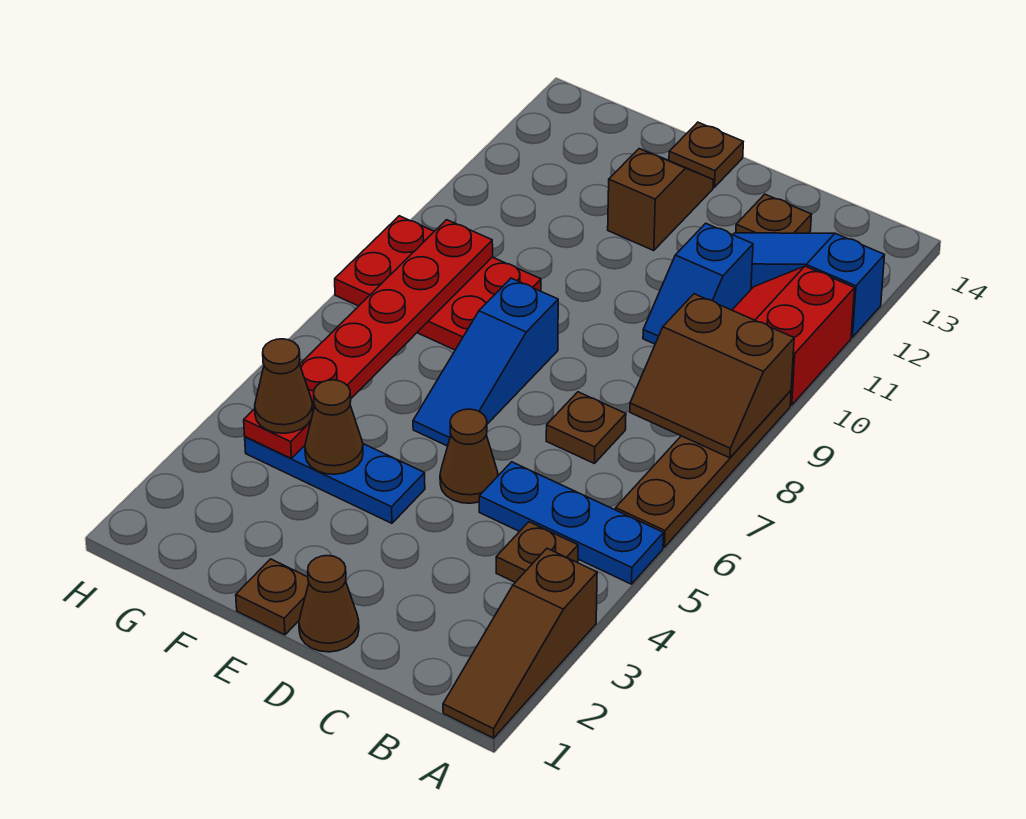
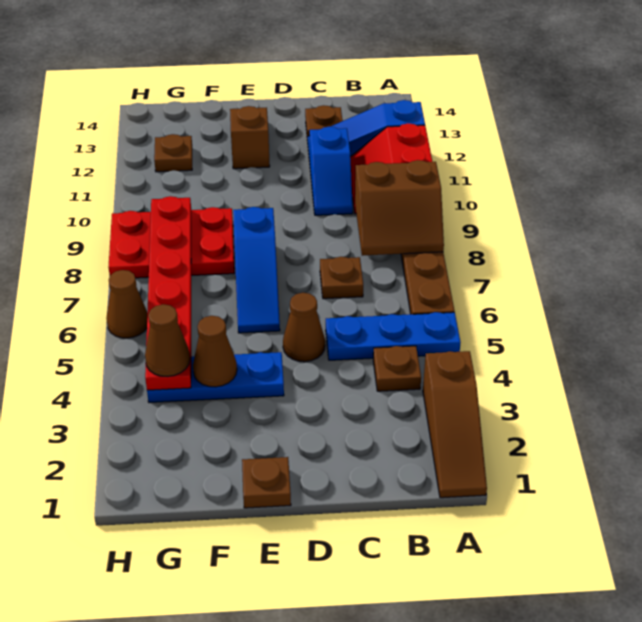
brown 1x1 cone [299,556,359,652] -> brown 1x1 cone moved to [106,270,147,338]
brown 1x1 plate [669,122,743,187] -> brown 1x1 plate moved to [154,134,192,172]

